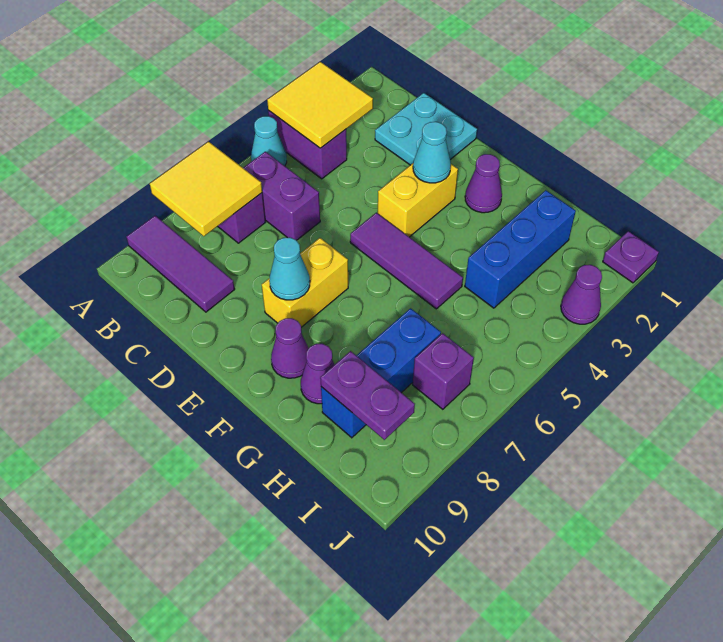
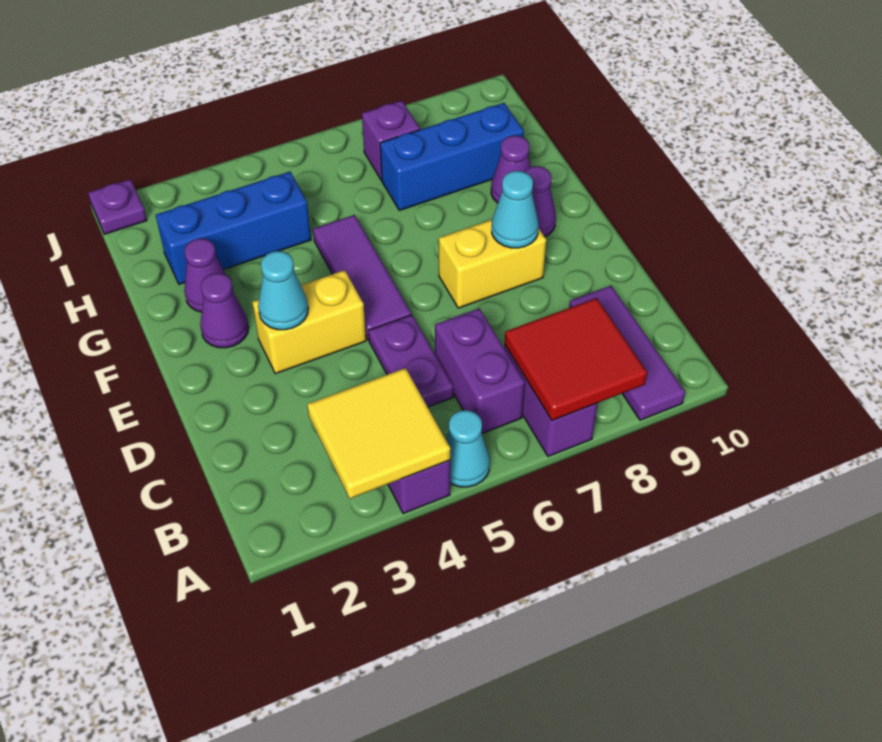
yellow 2x2 tile [150,142,262,236] -> red 2x2 tile [505,298,647,421]
cyan 2x2 plate [375,93,477,165] -> none
purple 1x2 plate [320,351,415,440] -> purple 1x2 plate moved to [369,315,453,407]
purple 1x1 cone [561,265,602,324] -> purple 1x1 cone moved to [184,238,226,312]

